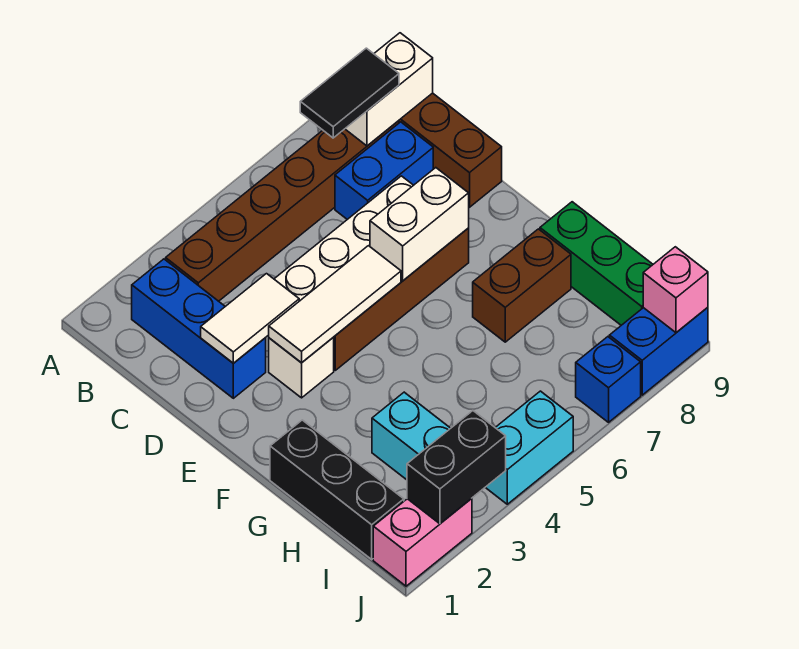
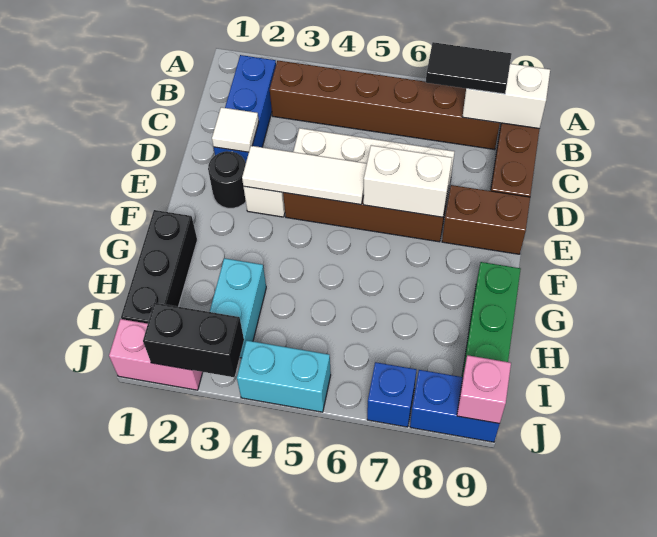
blue 1x2 brick [335,122,433,219] -> none
white 1x2 tile [201,274,299,363] -> white 1x1 tile [212,107,259,152]
none -> black 1x1 round brick [208,151,246,208]
brown 1x2 brick [473,229,571,342] -> brown 1x2 brick moved to [442,185,530,254]

